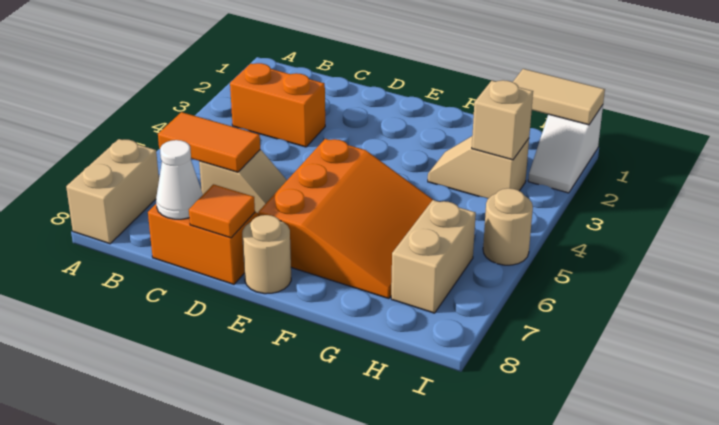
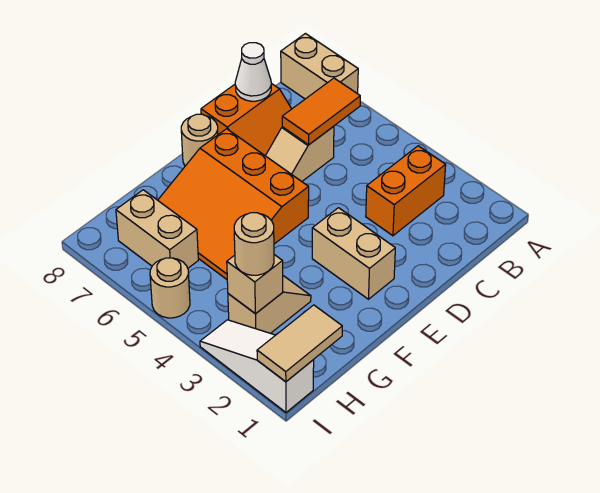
orange 1x1 tile [189,184,255,238] -> none
none -> tan 1x2 brick [312,208,395,299]
none -> tan 1x1 round brick [234,213,274,275]
white 1x2 slope [528,105,603,193] -> white 1x3 slope [200,320,314,412]

